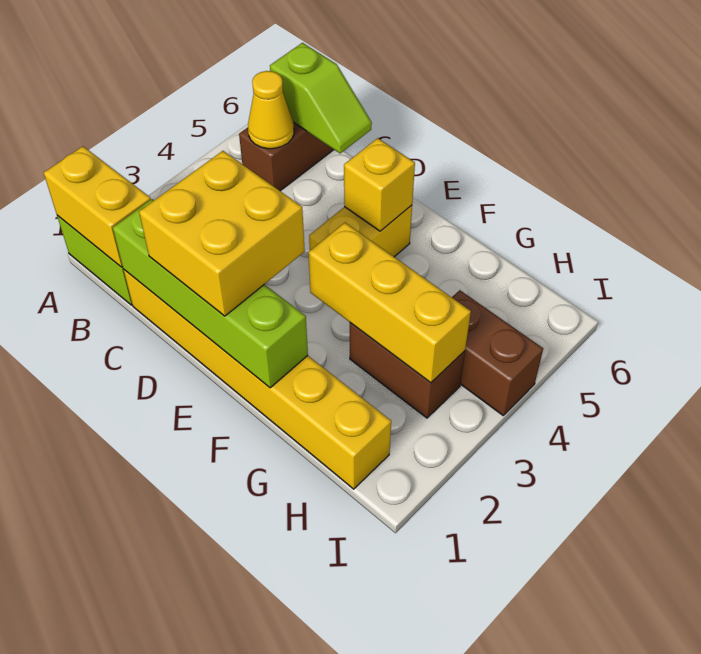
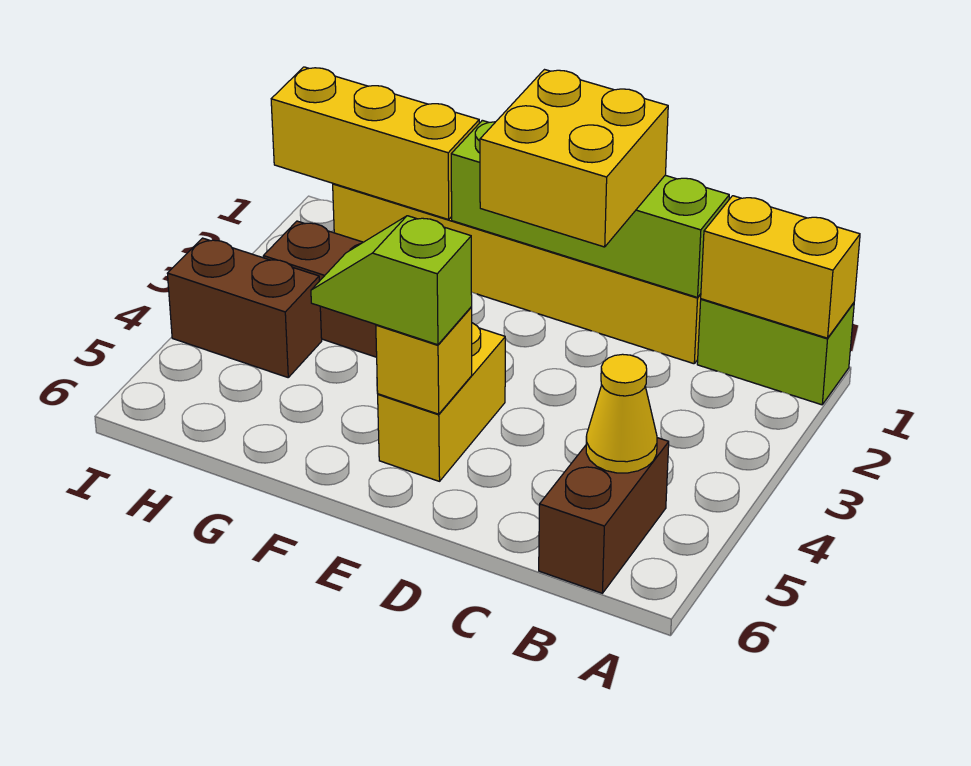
lime 1x2 slope [270,43,372,153] -> lime 1x2 slope moved to [311,216,472,345]
yellow 1x3 brick [308,223,471,383] -> yellow 1x3 brick moved to [271,67,479,219]

